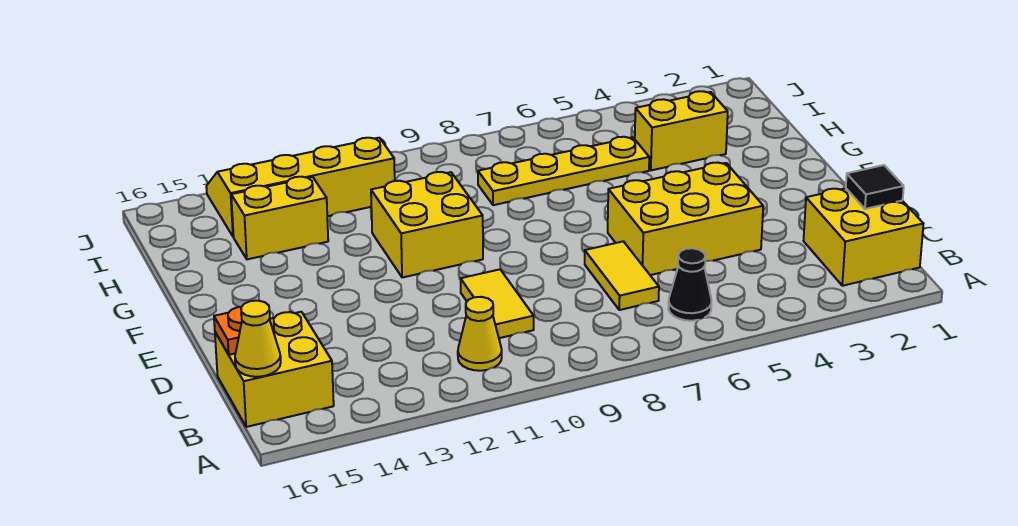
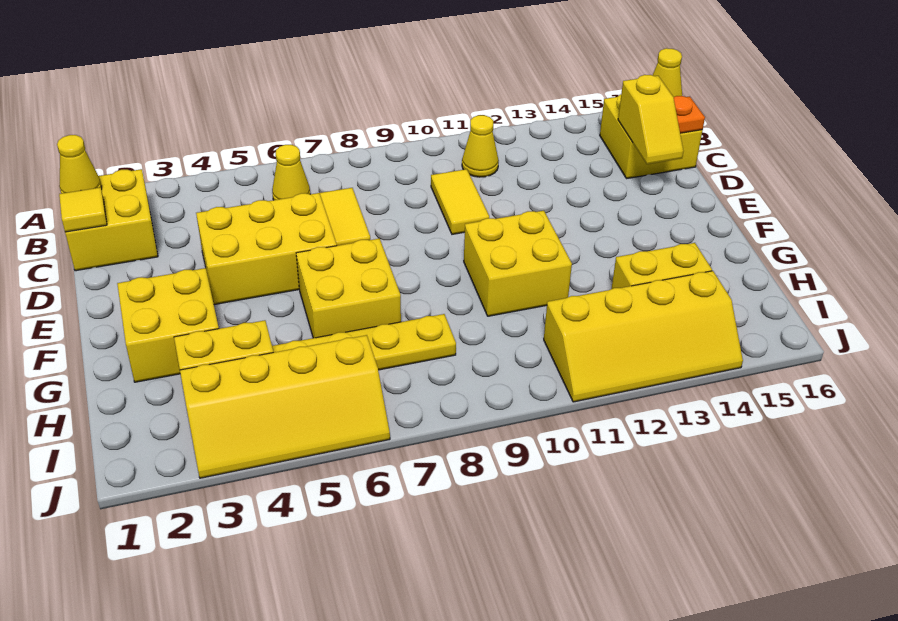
none -> yellow 1x1 cone [57,135,102,193]
black 1x1 cone [668,248,712,321] -> yellow 1x1 cone [272,145,310,200]
black 1x1 tile [846,165,904,209] -> yellow 1x1 tile [59,188,107,232]
none -> yellow 1x2 slope [618,75,683,164]
none -> yellow 2x2 brick [117,268,219,382]
none -> yellow 2x2 brick [296,239,401,338]
none -> yellow 2x4 slope [180,335,390,478]

